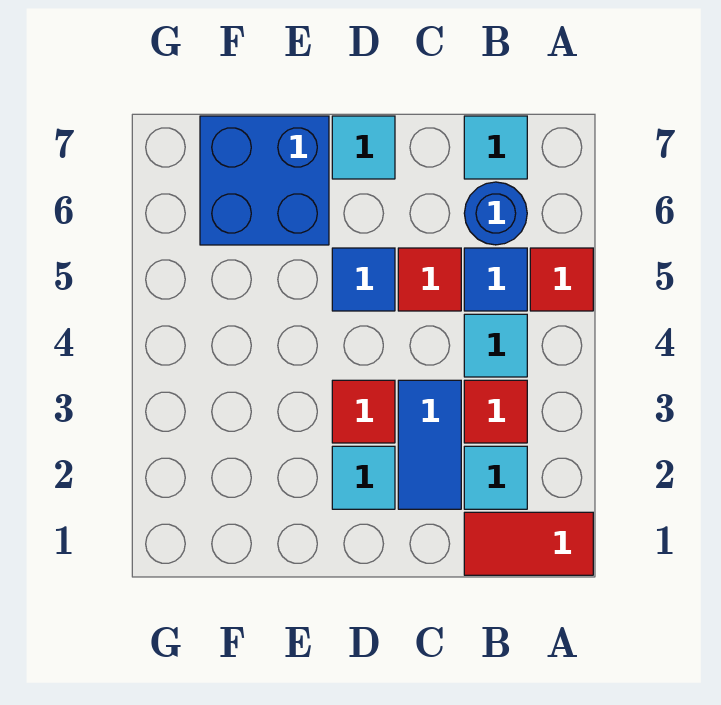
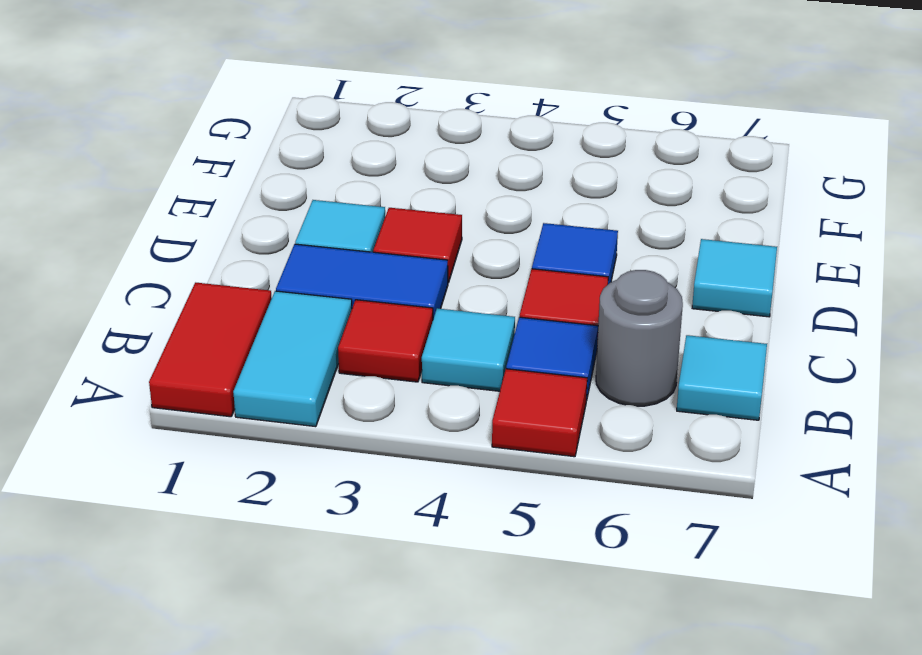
cyan 1x1 tile [464,446,527,509] -> cyan 1x2 tile [233,291,352,427]
blue 1x1 round brick [464,182,527,245] -> grey 1x1 round brick [596,270,683,406]
blue 2x2 brick [200,116,329,245] -> none

